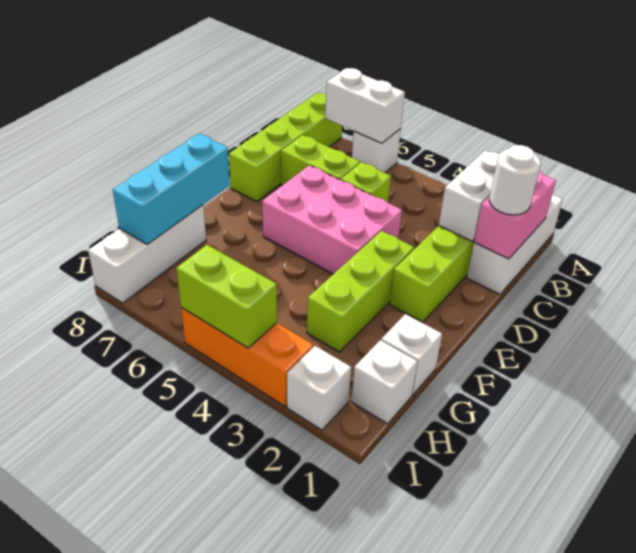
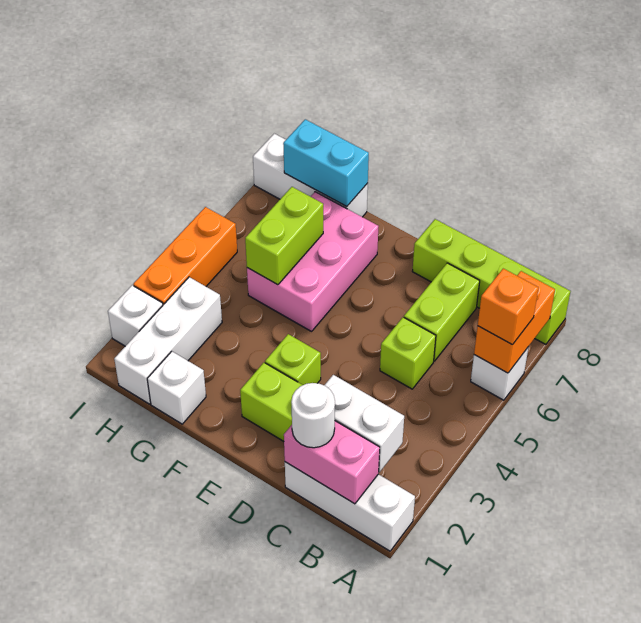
white 1x2 brick [325,68,405,144] -> orange 1x2 brick [474,271,555,373]
none -> orange 1x1 brick [478,269,539,345]
pink 2x3 brick [262,165,402,274] -> pink 2x3 brick moved to [247,192,378,331]
lime 1x3 brick [307,231,414,352] -> lime 1x1 brick [265,334,321,385]
cyan 1x3 brick [113,133,230,245] -> cyan 1x2 brick [283,119,369,206]
white 1x1 brick [351,340,418,424] -> white 1x3 brick [114,277,222,404]
lime 1x2 brick [176,245,277,348] -> lime 1x2 brick moved to [245,187,323,285]

